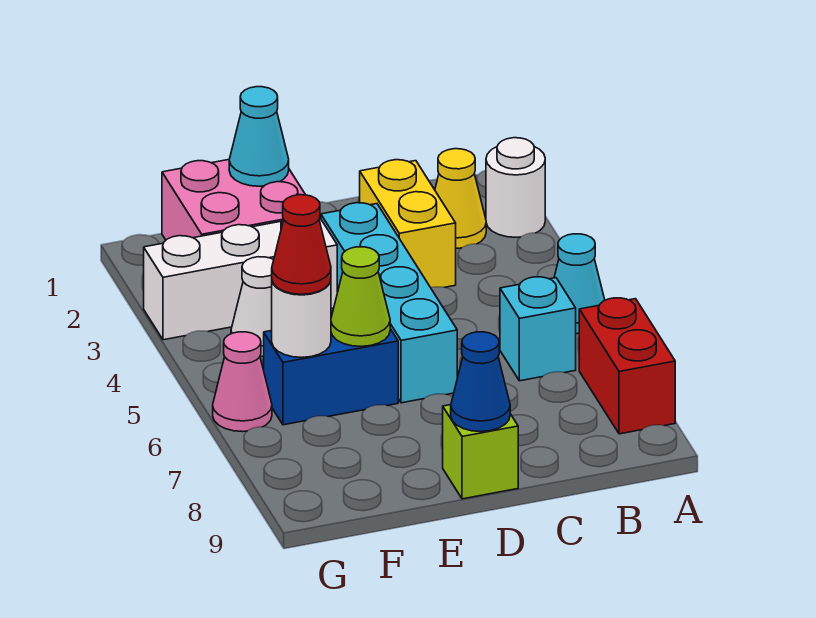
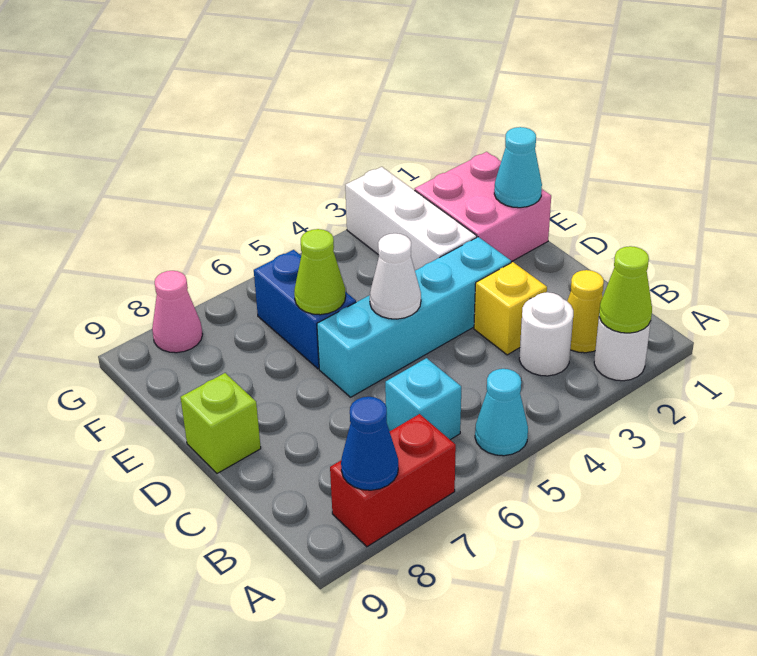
none -> lime 1x1 cone [599,246,652,333]
yellow 1x2 brick [360,160,456,288] -> yellow 1x1 brick [474,262,547,355]
blue 1x1 cone [451,332,510,432] -> blue 1x1 cone moved to [341,397,398,490]
white 1x1 cone [231,257,274,356] -> white 1x1 cone moved to [370,233,421,319]
white 1x1 round brick [272,281,331,357] -> white 1x1 round brick moved to [519,292,573,376]
red 1x1 cone [272,195,331,294] -> none
pink 1x1 cone [213,332,272,432] -> pink 1x1 cone moved to [152,271,203,353]

